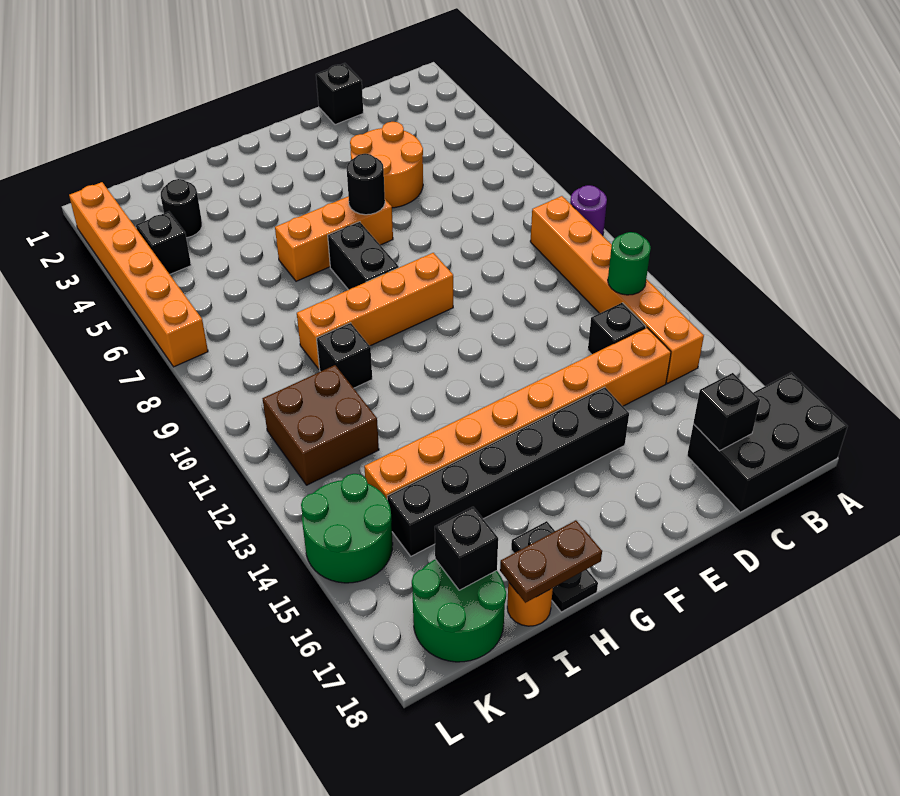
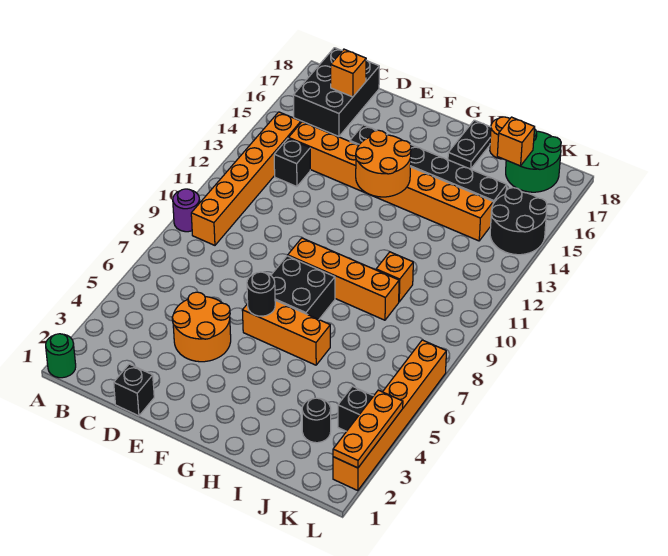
black 2x3 brick [687,373,847,512] -> black 2x3 brick turned to [293,48,379,136]
green 1x1 round brick [608,232,651,295] -> green 1x1 round brick moved to [46,334,76,378]
black 1x1 brick [693,373,760,451] -> orange 1x1 brick [331,49,366,97]
none -> orange 2x2 round brick [356,130,411,197]
black 1x2 brick [328,222,399,290] -> black 2x2 brick [271,256,335,319]
brown 1x2 plate [500,520,602,603] -> none
black 1x1 brick [317,323,372,388] -> orange 1x1 brick [376,252,413,302]
brown 2x2 brick [263,365,379,485] -> none
black 1x1 brick [435,507,498,590] -> orange 1x1 brick [497,117,535,166]
green 2x2 round brick [301,474,393,583] -> black 2x2 round brick [490,188,547,255]
none -> orange 1x3 plate [333,390,403,468]

